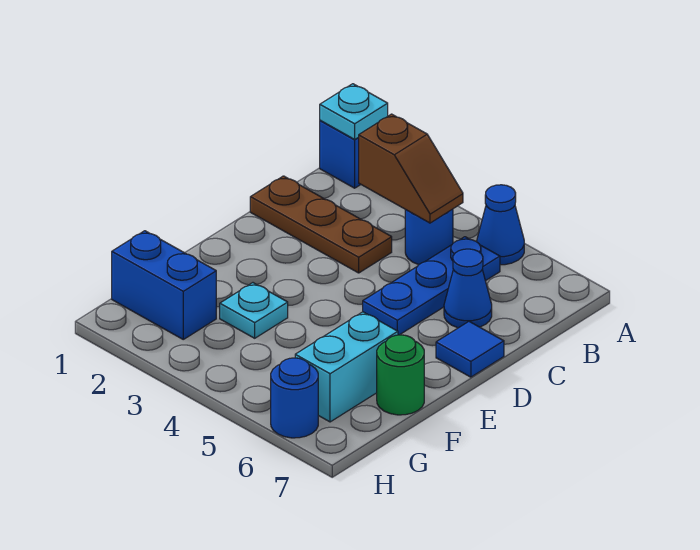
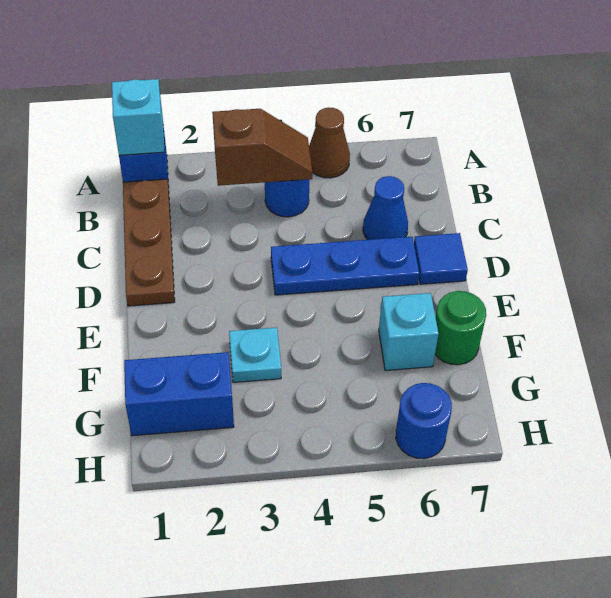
cyan 1x1 plate [320,84,388,139] -> cyan 1x1 brick [112,79,165,155]
blue 1x1 cone [477,185,524,265] -> brown 1x1 cone [309,108,350,178]
blue 1x3 plate [363,237,500,335] -> blue 1x3 plate turned to [271,237,419,295]
brown 1x3 plate [250,176,392,273] -> brown 1x3 plate turned to [123,179,175,306]
cyan 1x2 brick [295,312,398,422] -> cyan 1x1 brick [379,293,439,371]

